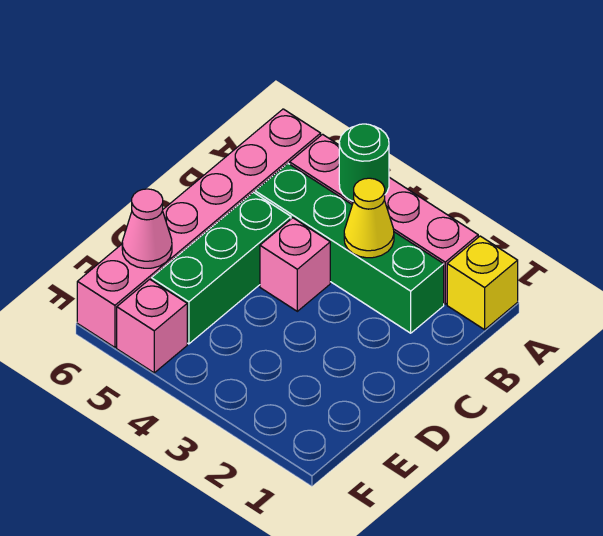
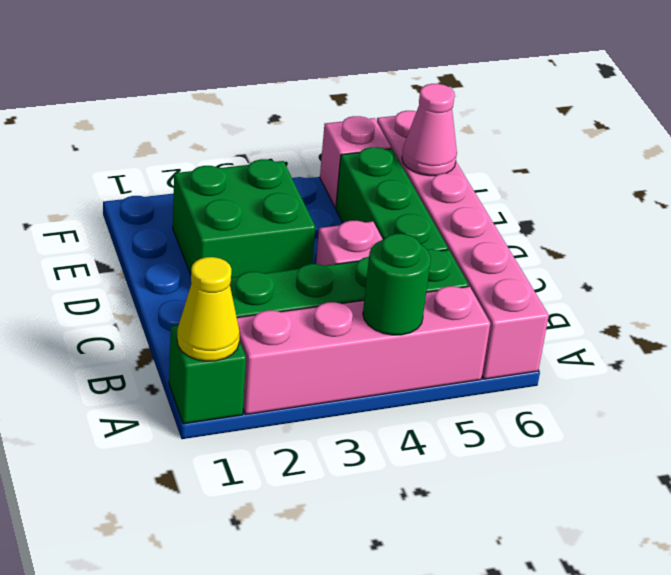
yellow 1x1 brick [447,236,518,330] -> green 1x1 brick [169,325,246,424]
yellow 1x1 cone [344,178,394,258] -> yellow 1x1 cone moved to [177,257,240,361]
none -> green 2x2 brick [173,159,315,277]

